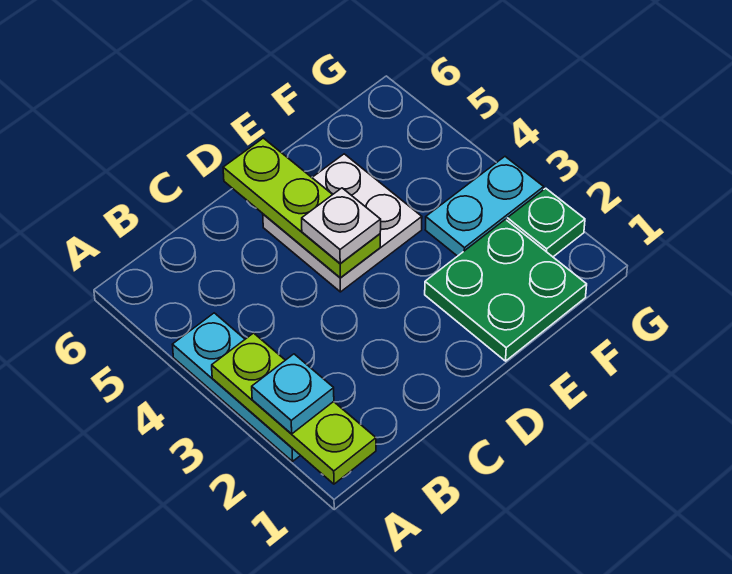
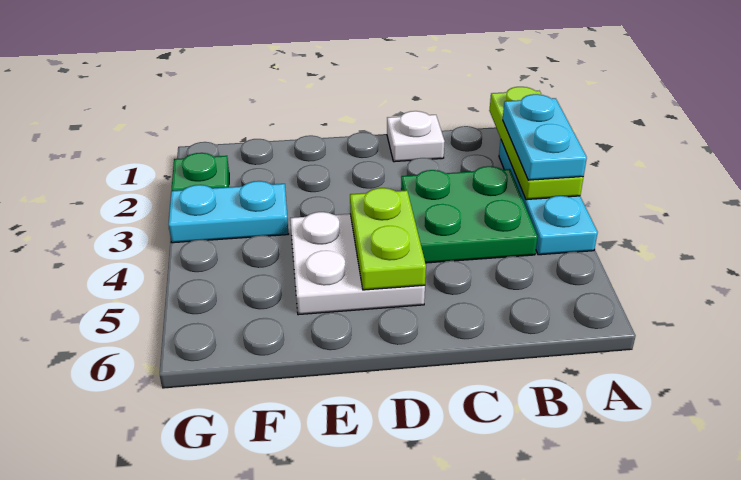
cyan 1x1 plate [252,354,334,434] -> cyan 1x2 plate [503,94,587,180]
lime 1x3 plate [223,138,380,278] -> lime 1x2 plate [350,188,426,290]
white 1x1 plate [302,188,381,264] -> white 1x1 plate moved to [387,111,445,162]
green 2x2 plate [425,219,587,361] -> green 2x2 plate moved to [401,166,538,263]

